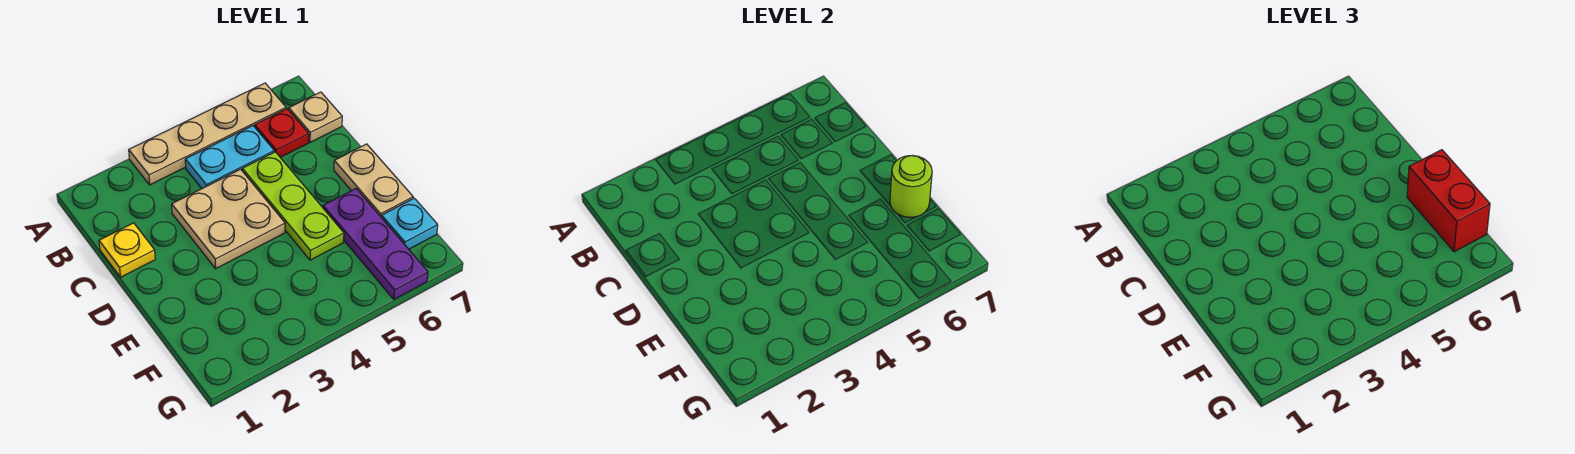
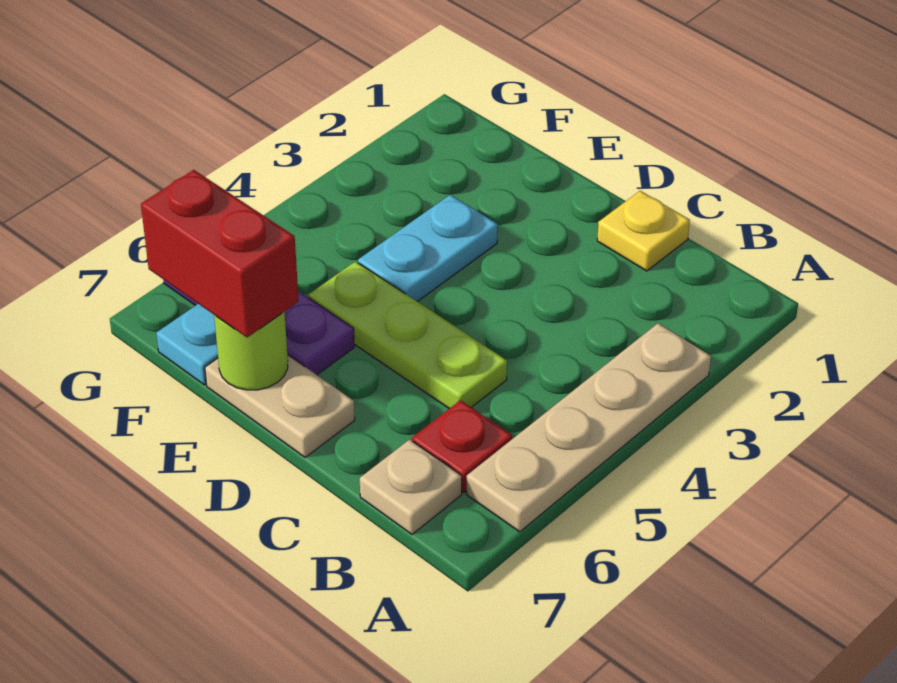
cyan 1x2 plate [185,126,274,189] -> cyan 1x2 plate moved to [358,195,498,302]
tan 2x2 plate [172,169,285,269] -> none

